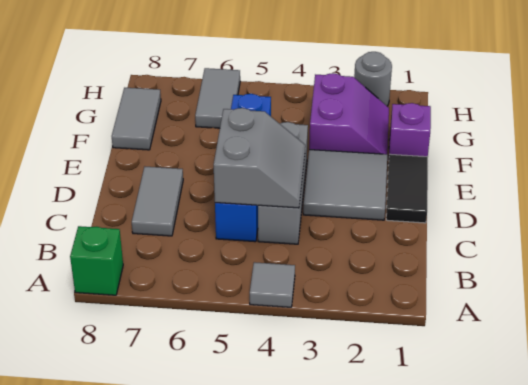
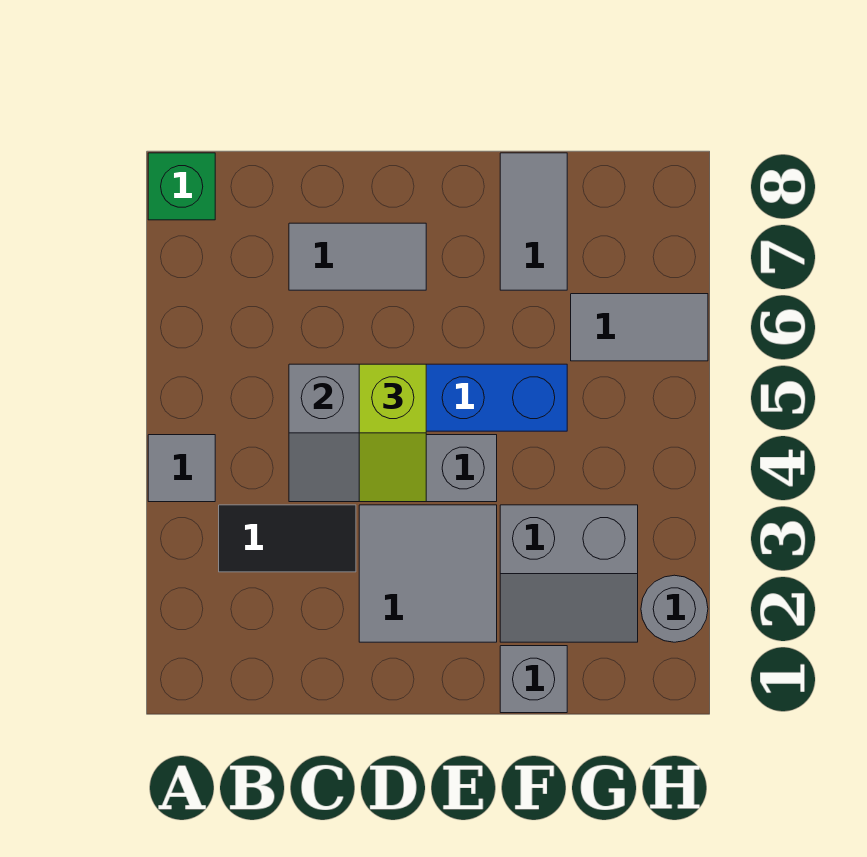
black 1x2 tile [386,154,428,223] -> black 1x2 tile moved to [219,505,356,572]
none -> lime 1x2 slope [359,364,426,502]
purple 1x1 brick [389,103,431,157] -> grey 1x1 brick [500,646,567,713]
purple 2x2 slope [309,73,389,154] -> grey 2x2 slope [500,505,638,642]
grey 1x2 tile [112,88,161,150] -> grey 1x2 tile turned to [500,153,567,290]

